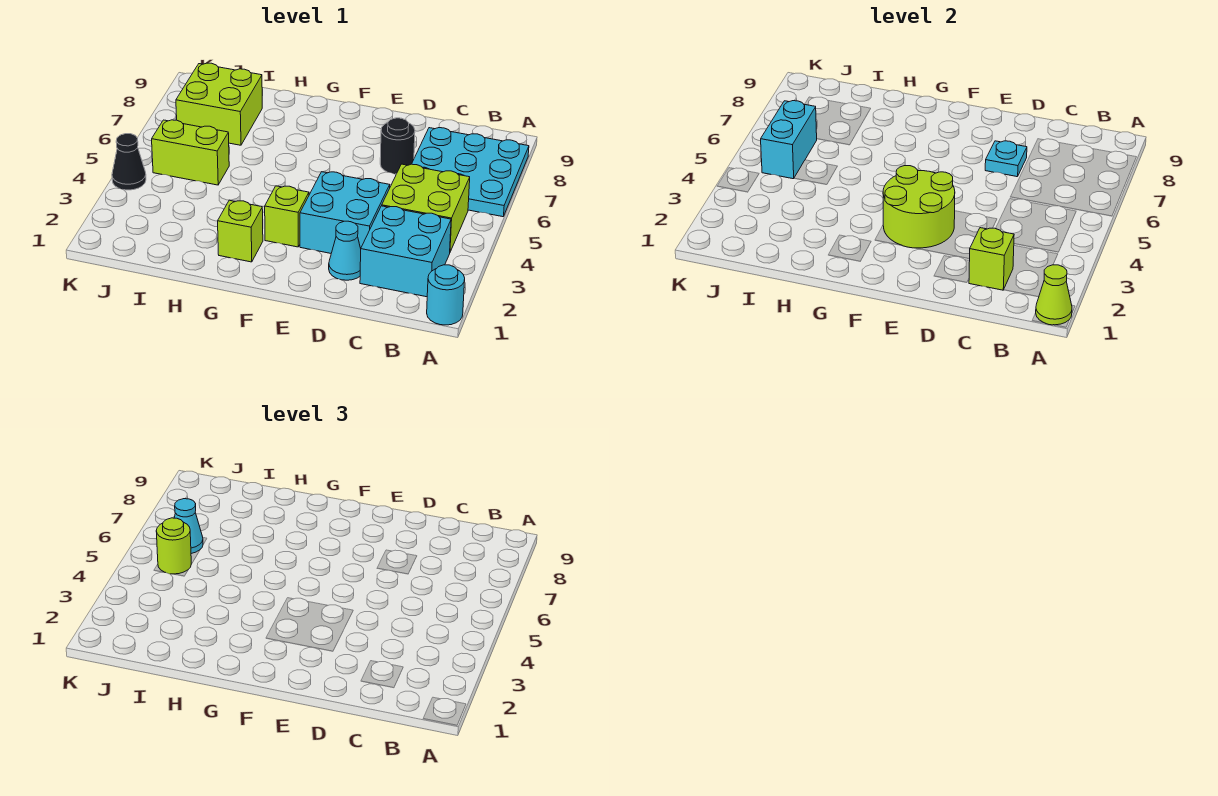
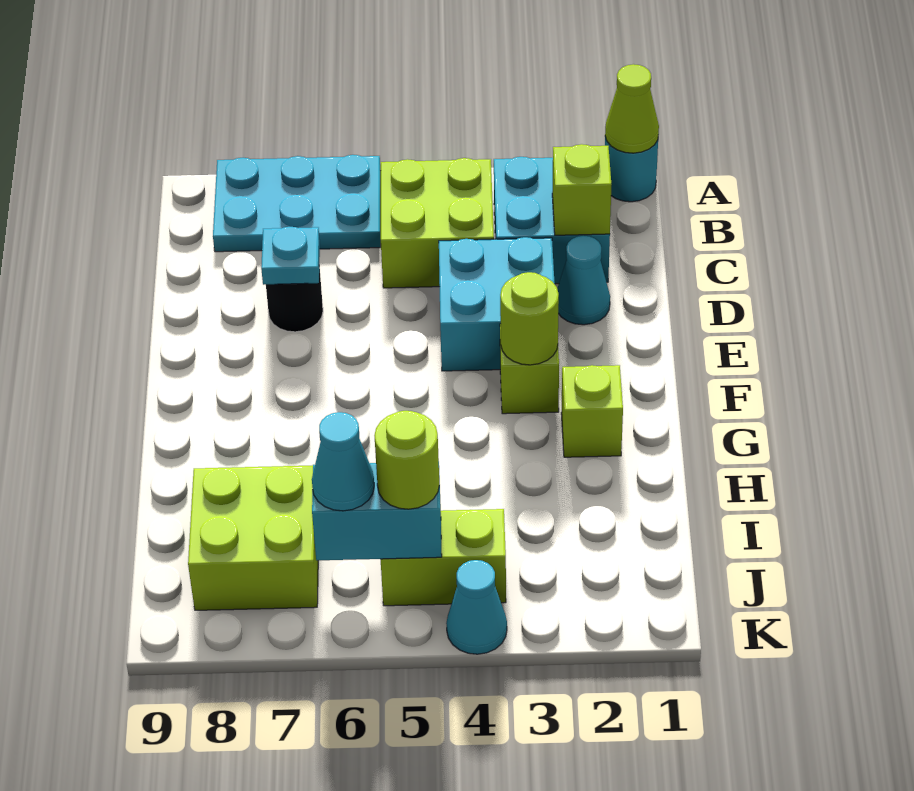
cyan 3x3 plate [412,128,529,217] -> cyan 2x3 plate [213,155,381,252]
lime 2x2 round brick [883,166,955,248] -> lime 1x1 round brick [500,272,559,365]
lime 1x2 brick [152,120,229,185] -> lime 1x2 brick turned to [381,509,506,606]
black 1x1 cone [112,134,146,190] -> cyan 1x1 cone [446,560,507,654]

